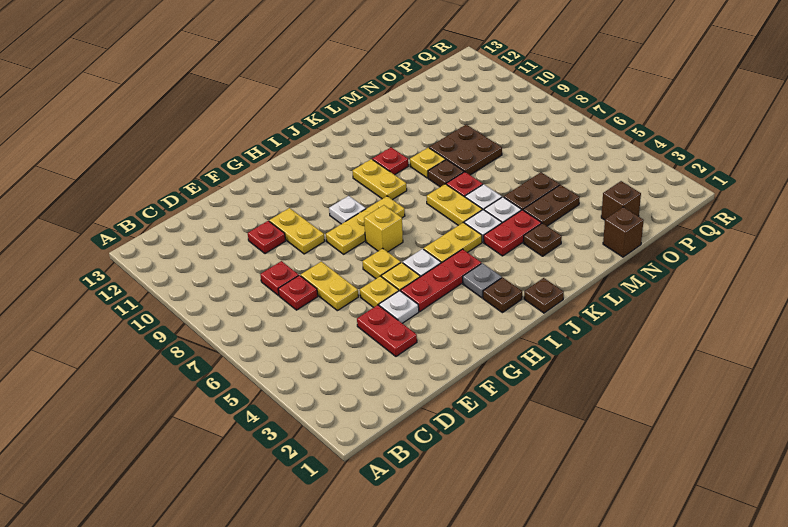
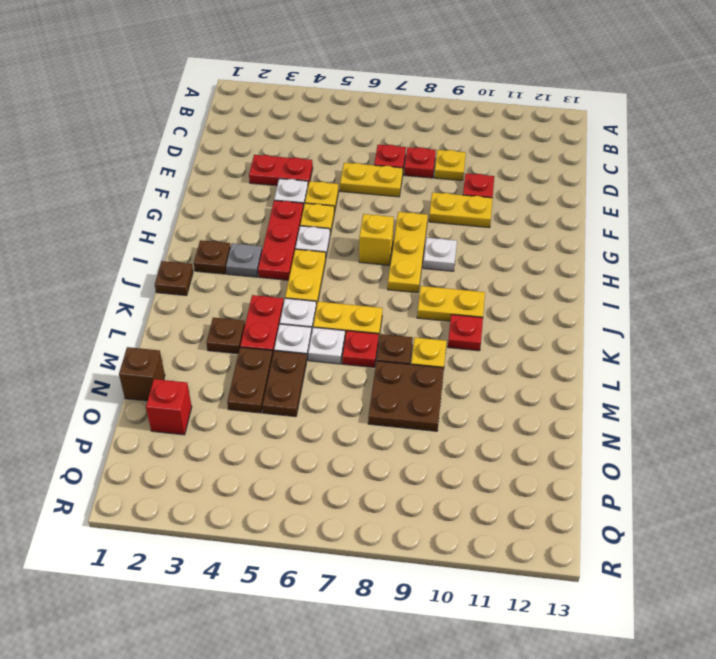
yellow 1x1 plate [363,248,401,279] -> yellow 1x1 plate moved to [434,150,466,181]
brown 1x1 brick [601,181,641,220] -> red 1x1 brick [146,379,192,435]

